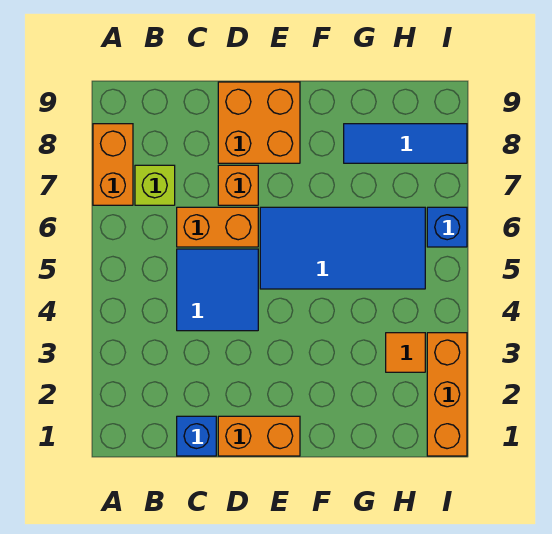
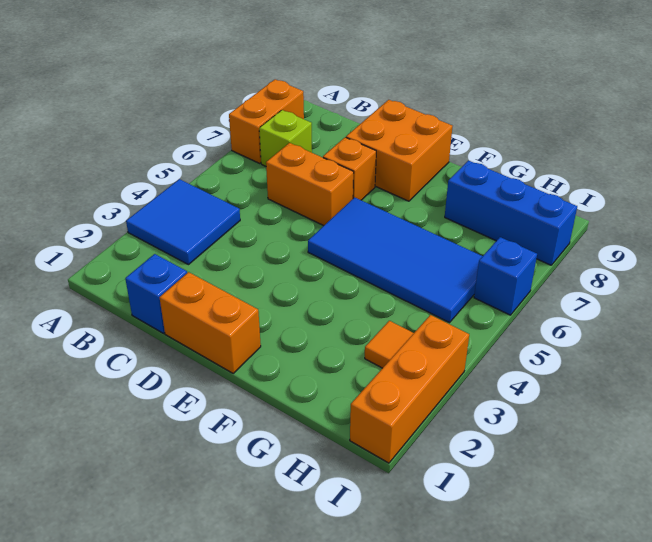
blue 2x2 tile [177,249,258,331] -> blue 2x2 tile moved to [126,179,240,265]
blue 1x3 tile [344,124,467,163] -> blue 1x3 brick [445,161,577,265]

